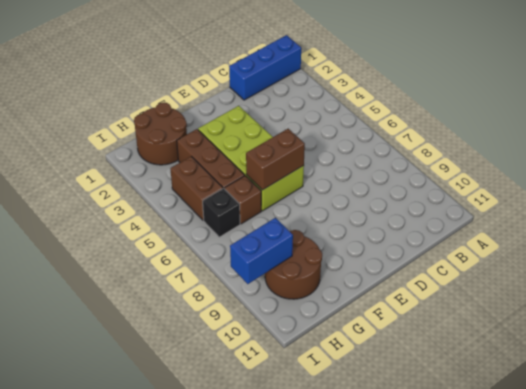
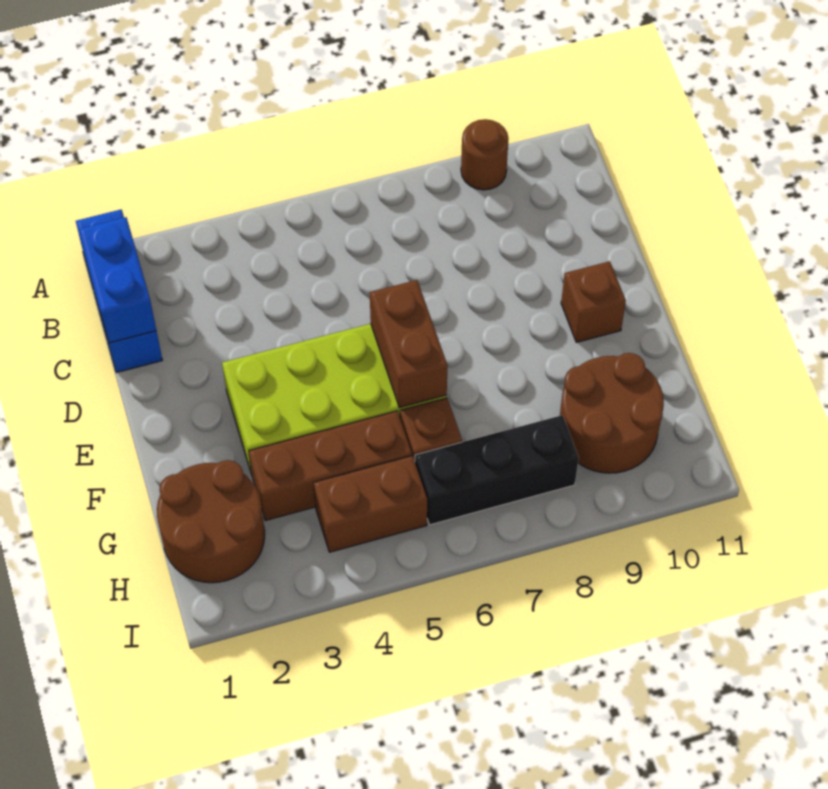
none -> brown 1x1 round brick [461,119,508,190]
none -> brown 1x1 brick [561,261,626,342]
black 1x1 brick [203,188,240,237] -> black 1x3 brick [415,415,579,525]
blue 1x2 brick [230,218,293,284] -> blue 1x2 brick moved to [79,217,156,343]

